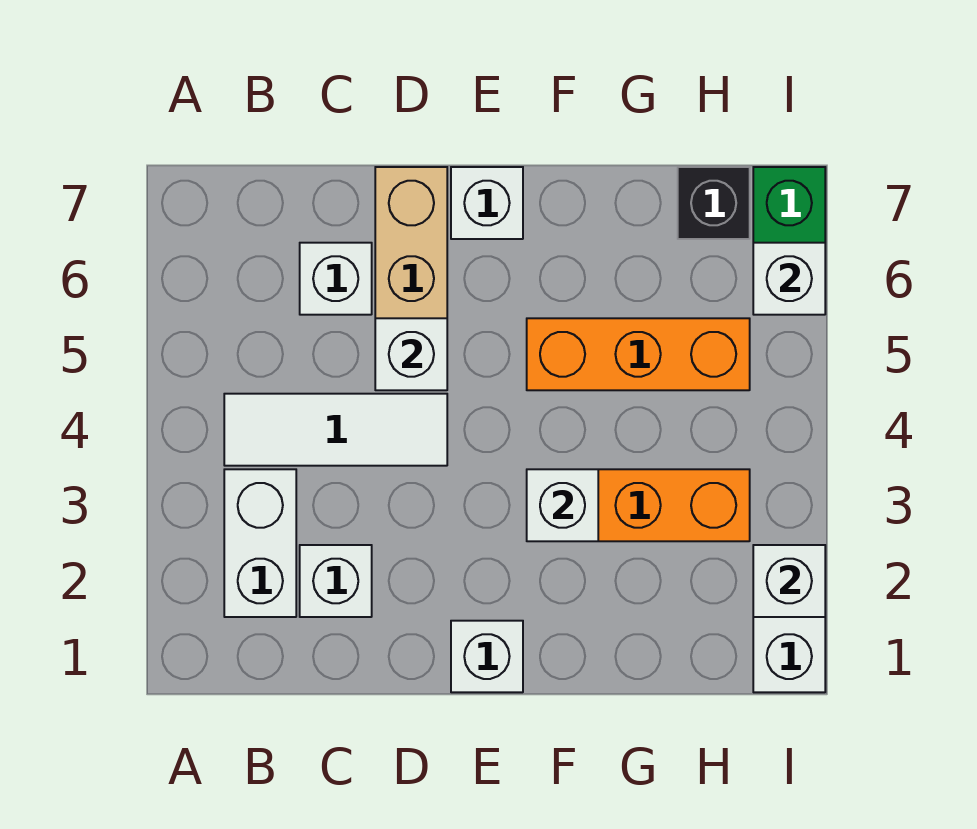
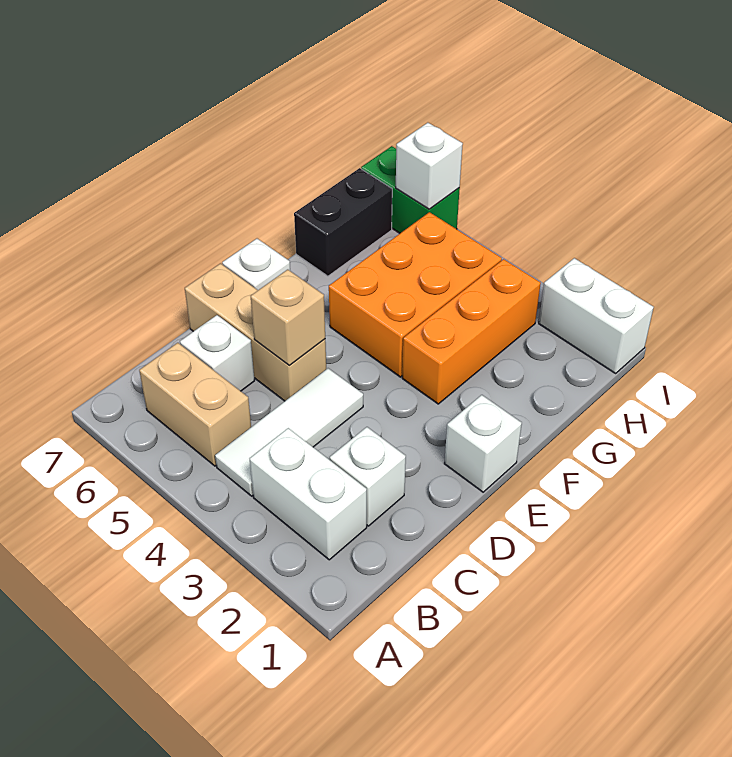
none -> tan 1x2 brick [139,343,251,466]
white 1x1 brick [375,318,447,390] -> tan 1x1 brick [251,270,325,365]
white 1x1 brick [527,469,598,541] -> none
orange 1x3 brick [527,318,750,390] -> orange 2x3 brick [329,212,502,377]
black 1x1 brick [678,167,750,239] -> black 1x2 brick [294,168,392,276]
white 1x1 brick [753,545,825,617] -> none

